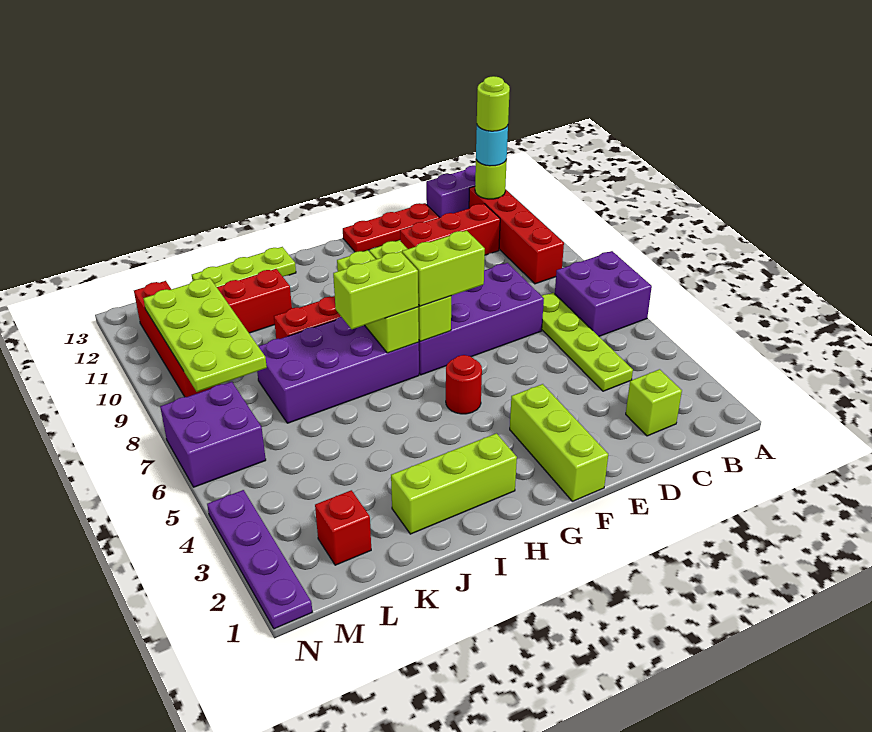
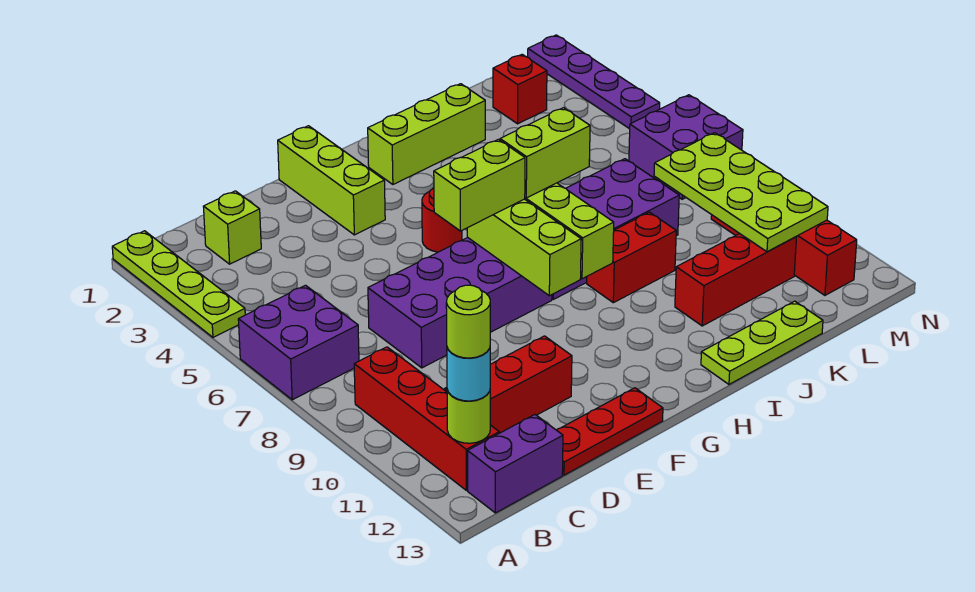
lime 1x4 plate [542,293,633,391] -> lime 1x4 plate moved to [112,231,245,337]

